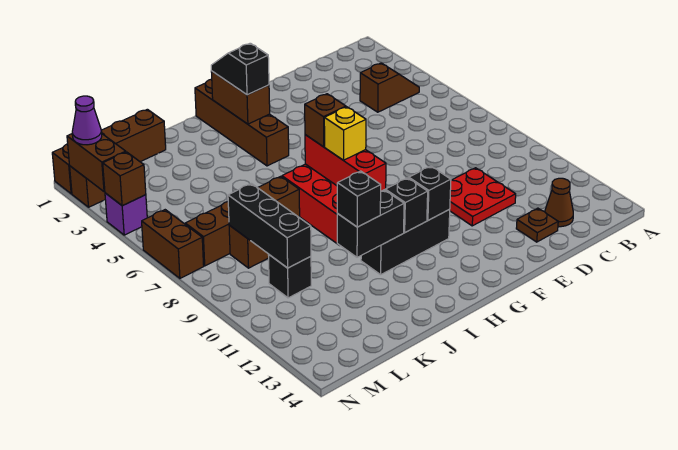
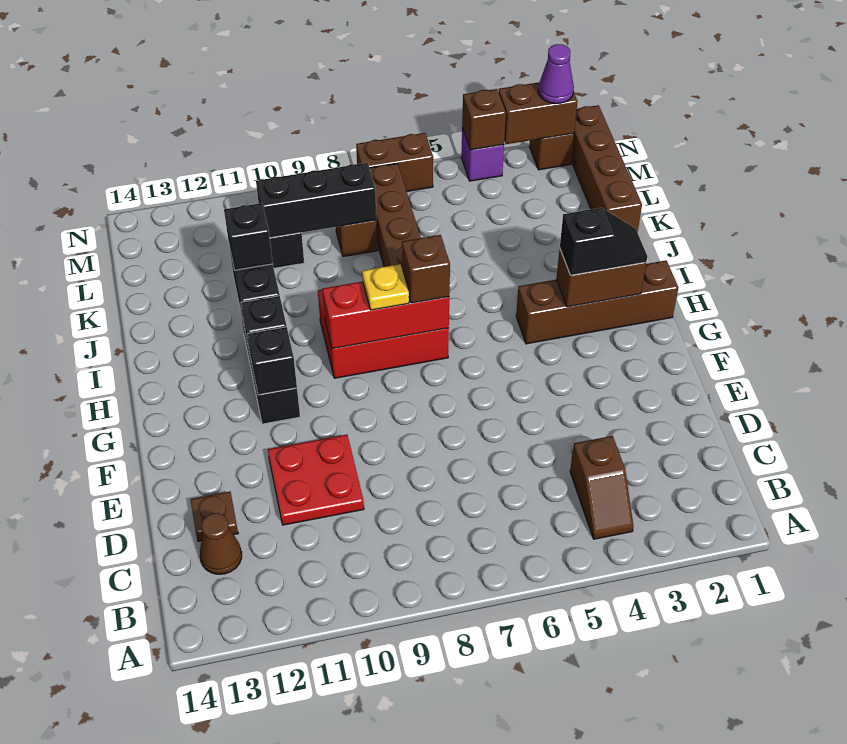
yellow 1x1 brick [324,107,366,160] -> yellow 1x1 plate [362,264,409,310]

